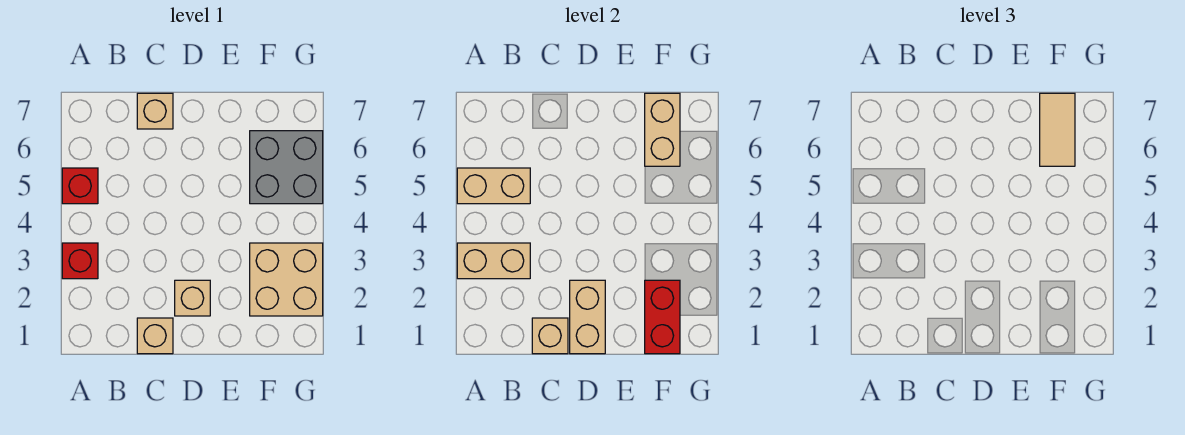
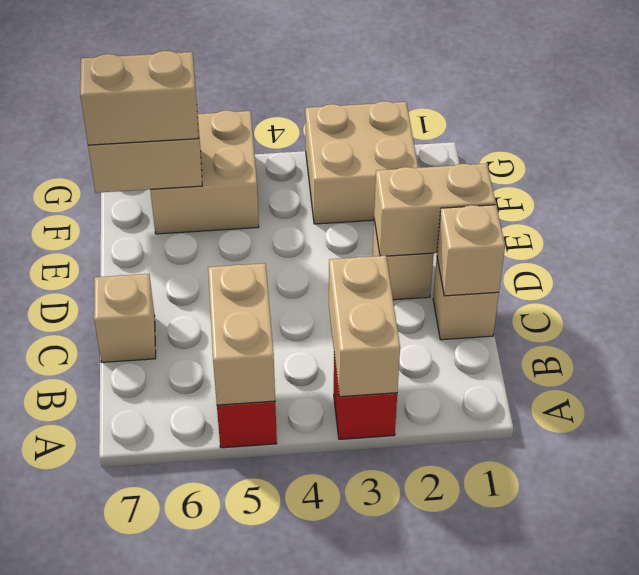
red 1x2 brick [645,280,680,354] -> none
grey 2x2 brick [250,131,323,204] -> tan 2x2 brick [150,110,259,234]
tan 1x2 tile [1040,93,1075,166] -> tan 1x2 brick [80,51,199,145]

